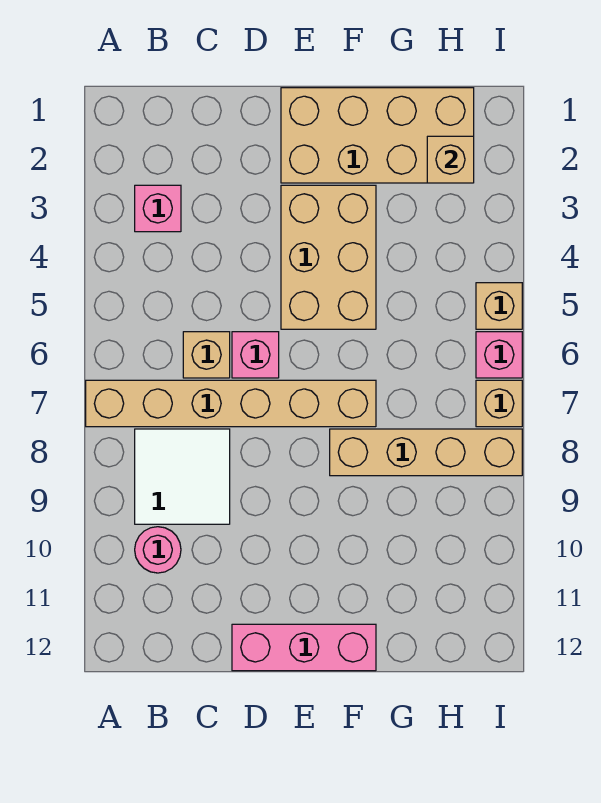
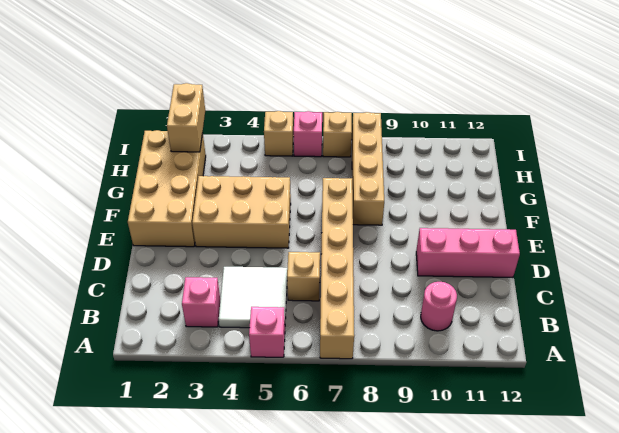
white 2x2 tile [135,429,230,524] -> white 2x2 tile moved to [219,267,287,328]
pink 1x1 brick [232,332,279,378] -> pink 1x1 brick moved to [249,307,285,357]
pink 1x3 brick [232,624,376,671] -> pink 1x3 brick turned to [416,228,520,277]
tan 1x1 brick [427,136,474,183] -> tan 1x2 brick [167,83,205,152]

